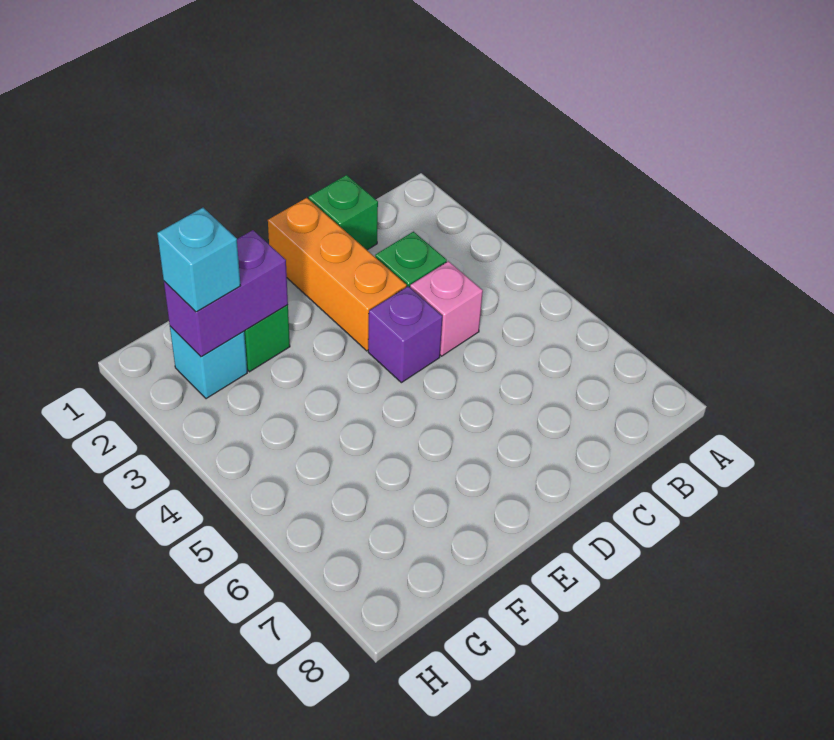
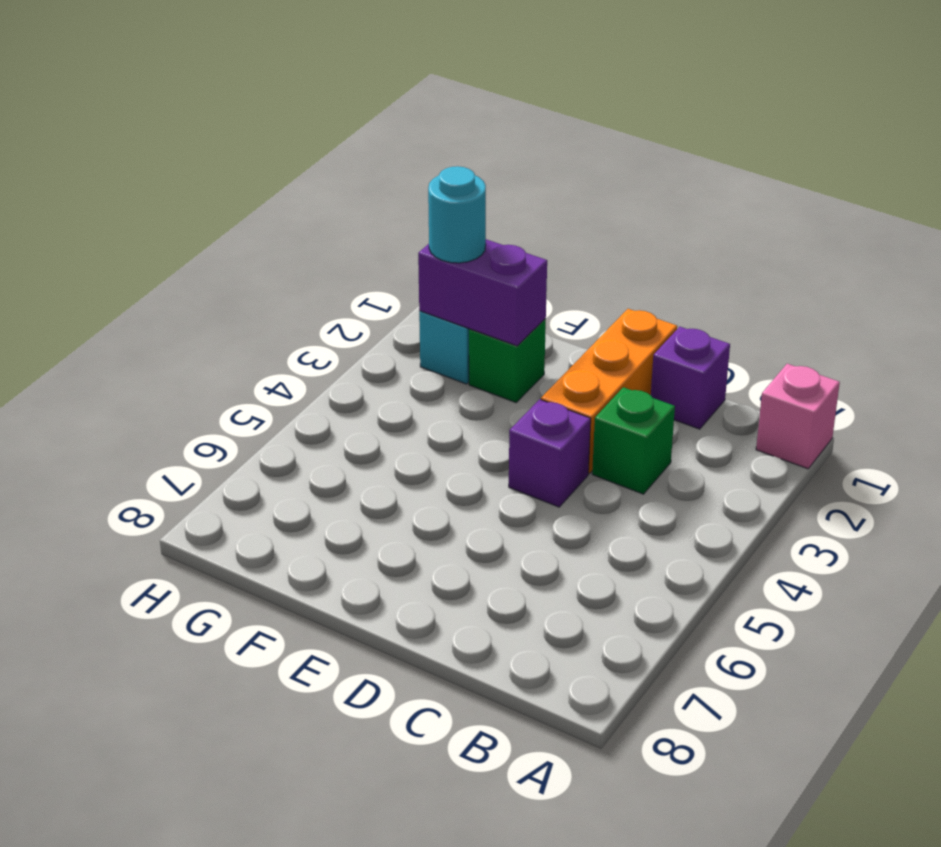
green 1x1 brick [309,175,378,250] -> purple 1x1 brick [651,327,730,429]
pink 1x1 brick [410,261,483,356] -> pink 1x1 brick moved to [756,364,840,469]
cyan 1x1 brick [157,208,241,312] -> cyan 1x1 round brick [428,166,486,263]

